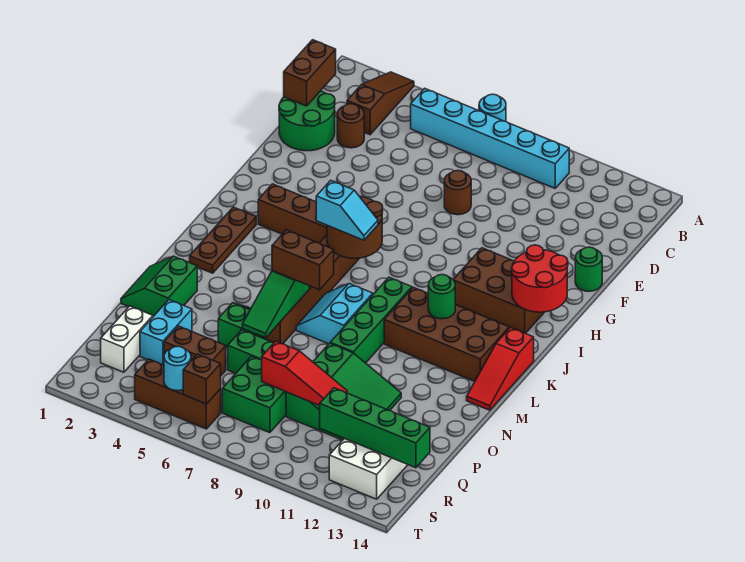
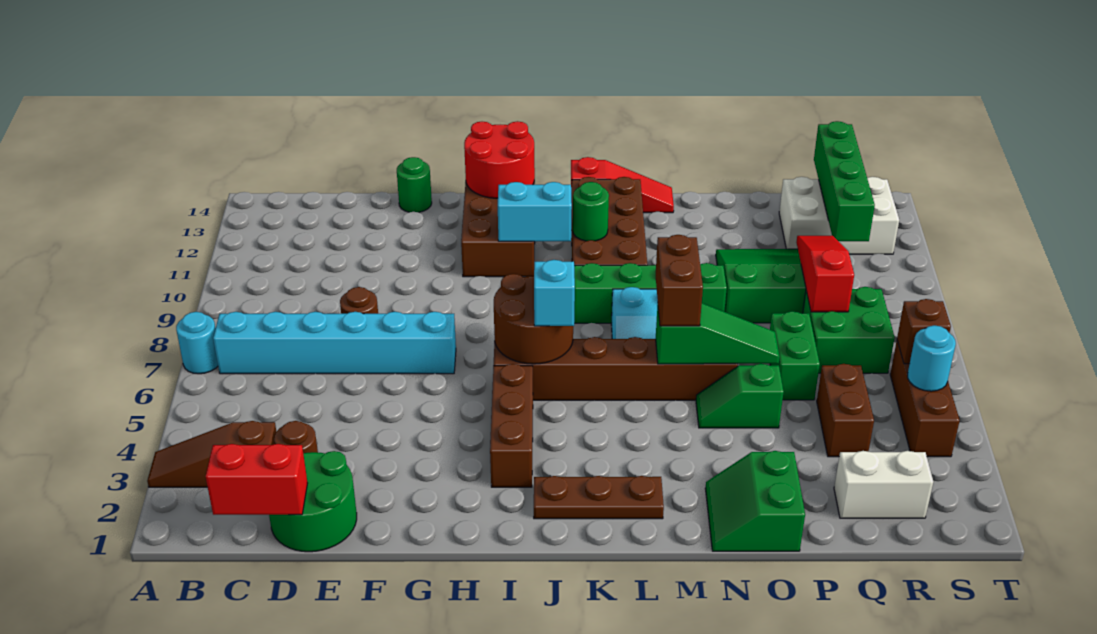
cyan 1x6 brick [411,88,569,188] -> cyan 1x6 brick turned to [213,312,456,374]
brown 1x2 brick [284,40,336,106] -> red 1x2 brick [206,444,308,515]
green 2x2 slope [121,256,197,316] -> green 2x2 slope turned to [705,451,805,551]
cyan 1x2 brick [140,300,192,365] -> cyan 1x2 brick moved to [498,182,572,241]

